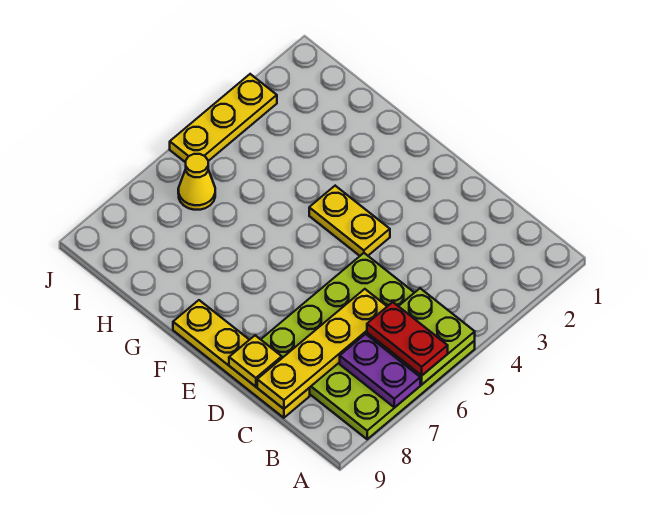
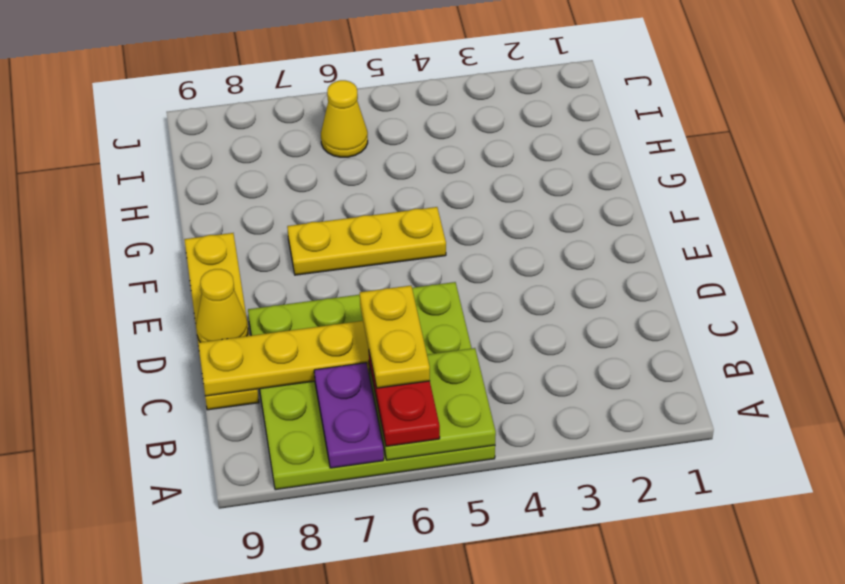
yellow 1x1 plate [229,335,282,387] -> yellow 1x1 cone [196,269,248,342]
yellow 1x2 plate [309,186,390,256] -> yellow 1x2 plate moved to [360,286,430,388]
yellow 1x3 plate [170,74,277,163] -> yellow 1x3 plate moved to [287,207,446,275]

